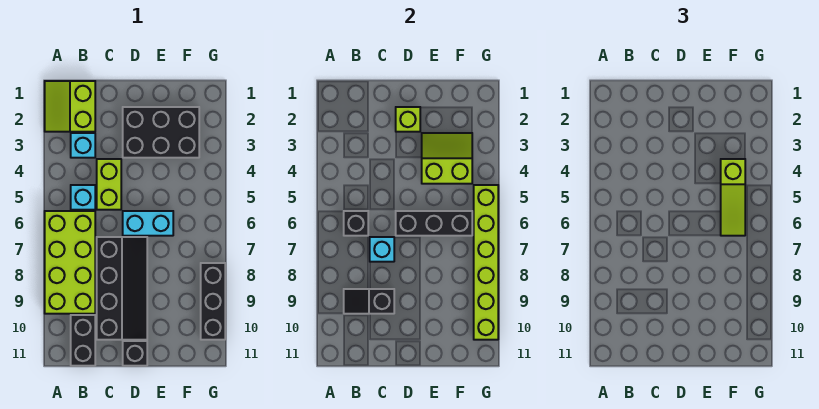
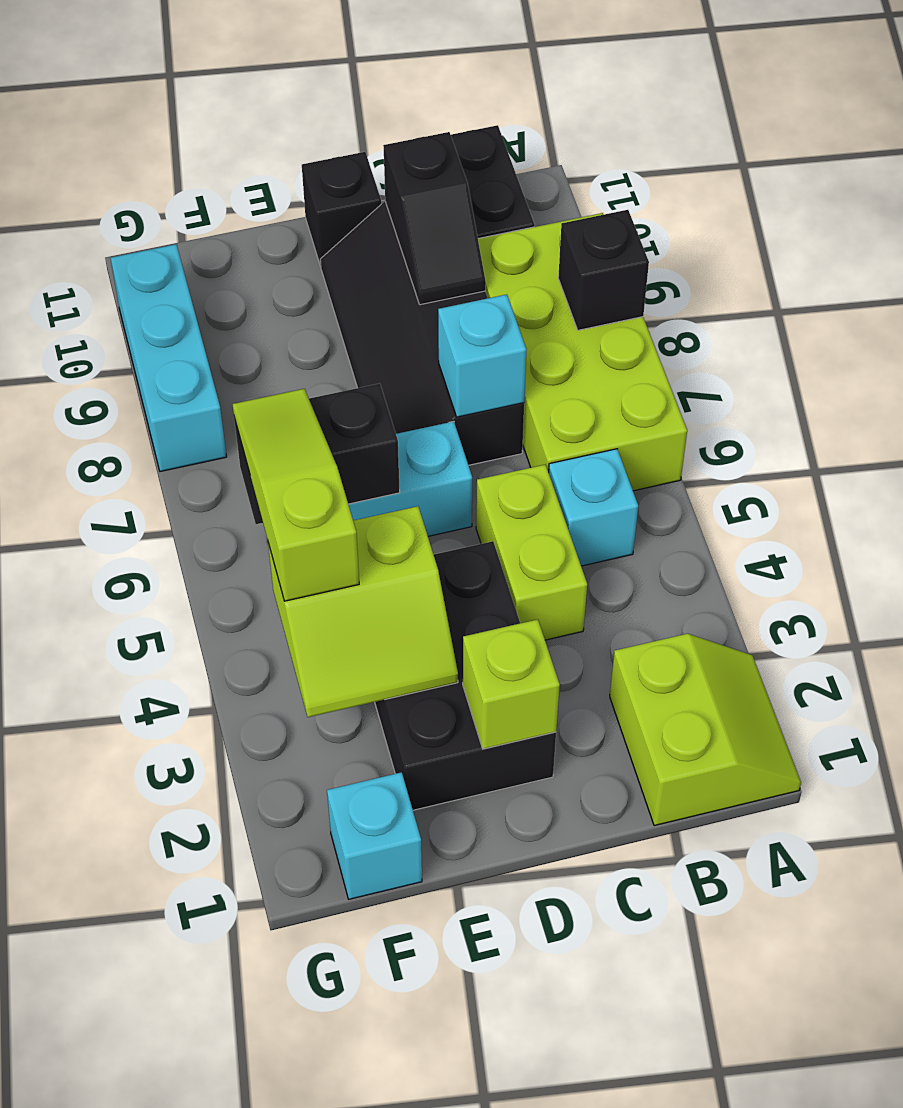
cyan 1x1 brick [71,133,95,158] -> cyan 1x1 brick moved to [327,772,422,899]
black 1x1 brick [344,211,368,236] -> black 1x1 brick moved to [558,210,649,330]
black 1x2 slope [344,289,394,314] -> black 1x2 slope turned to [383,132,486,305]
black 2x3 brick [123,107,199,158] -> black 2x3 brick turned to [375,541,556,810]
black 1x3 brick [396,211,472,236] -> black 1x2 brick [234,383,400,524]
lime 1x6 brick [474,185,498,340] -> none
black 1x3 brick [201,263,225,340] -> cyan 1x3 brick [111,244,227,472]

